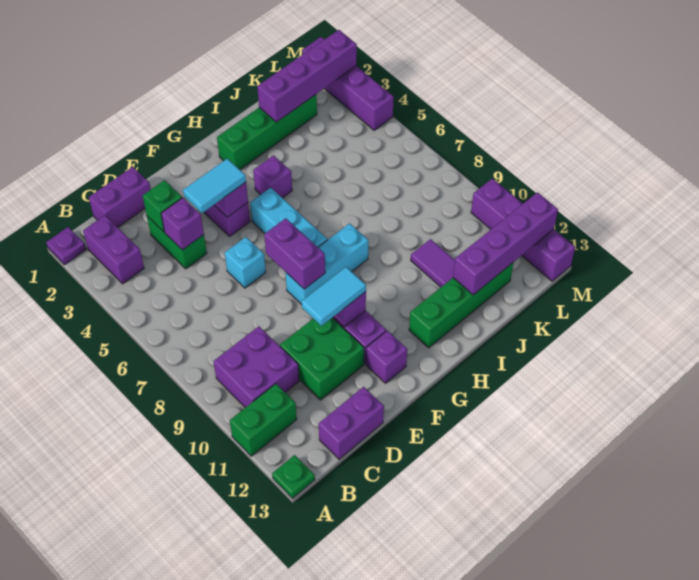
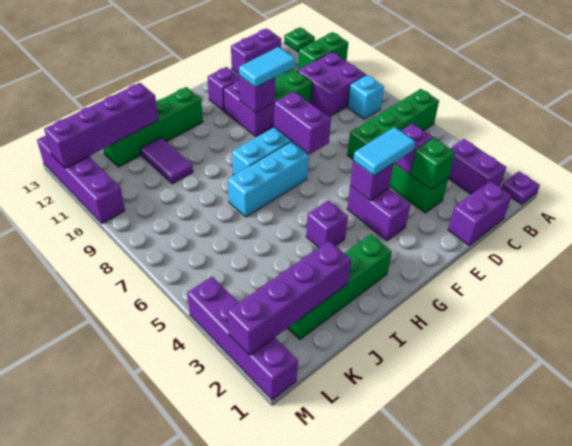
none -> green 1x4 brick [347,89,439,159]
cyan 1x1 brick [225,237,266,288] -> cyan 1x1 brick moved to [348,75,384,119]
cyan 1x3 brick [250,188,327,247] -> cyan 1x3 brick turned to [228,142,309,217]

